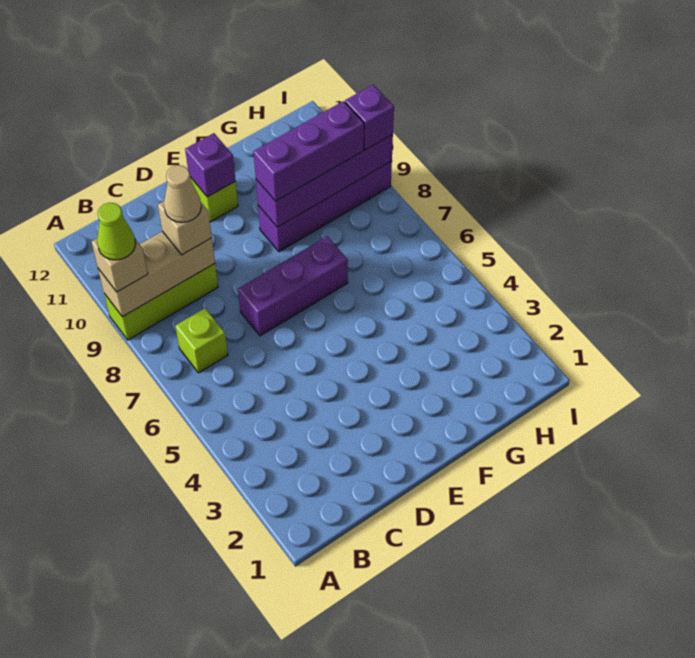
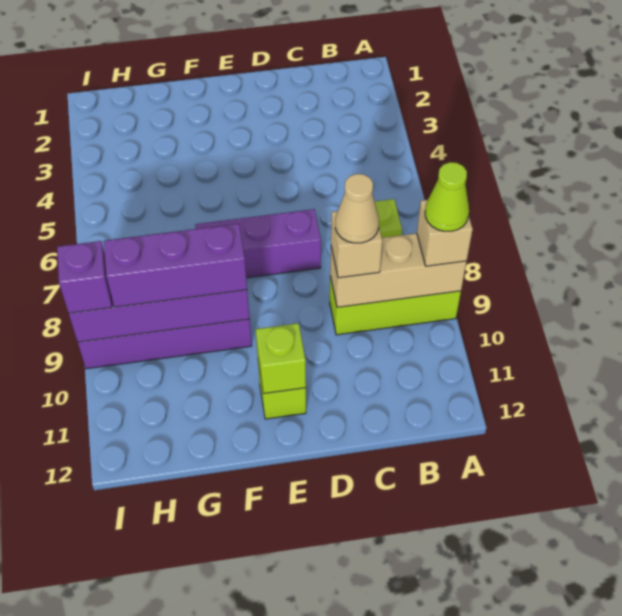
purple 1x1 brick [185,133,236,197] -> lime 1x1 brick [256,323,306,394]

